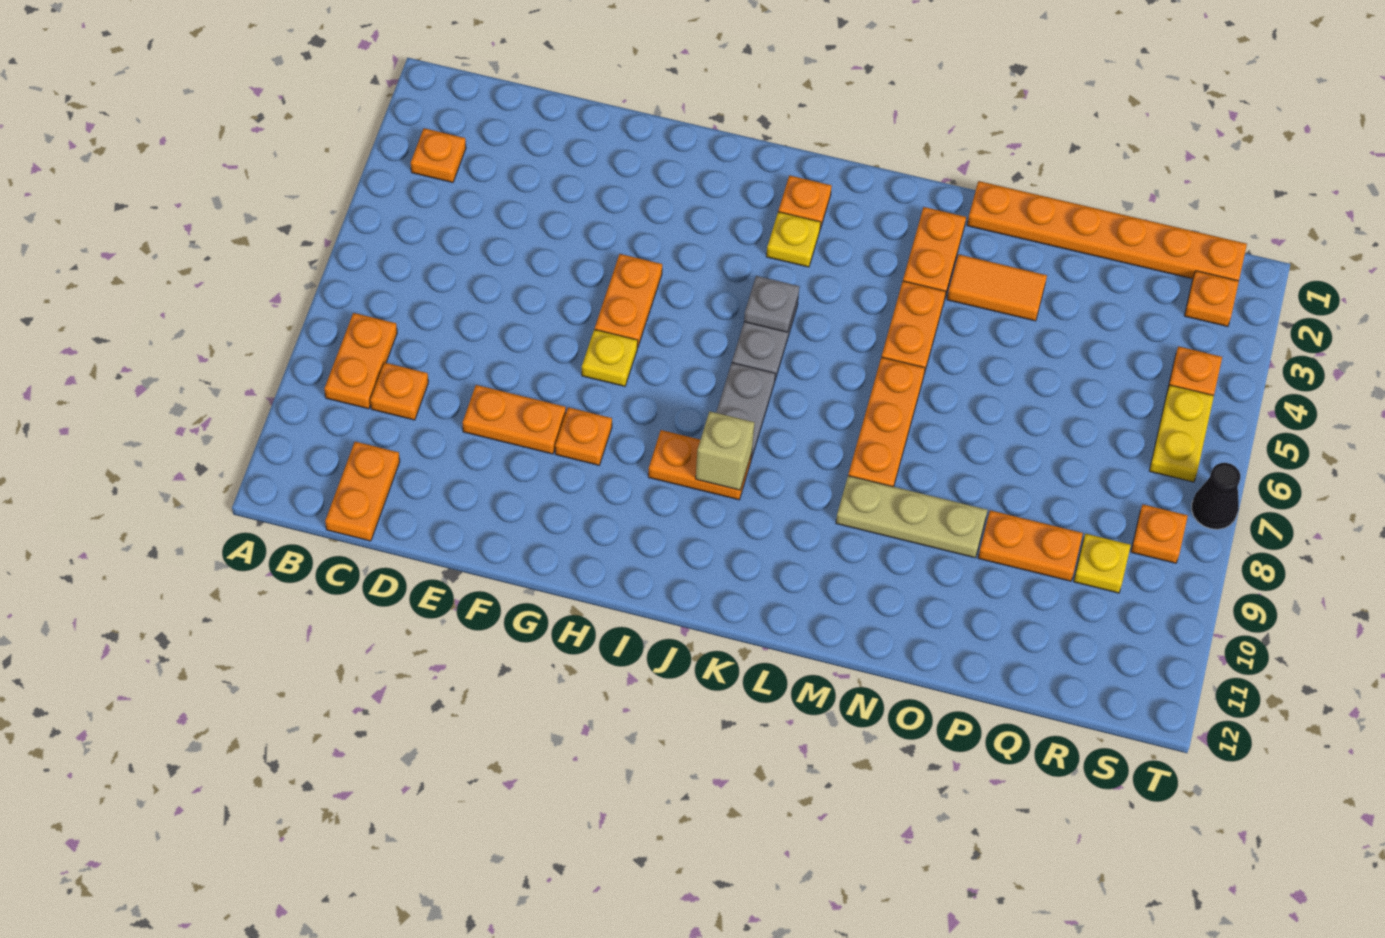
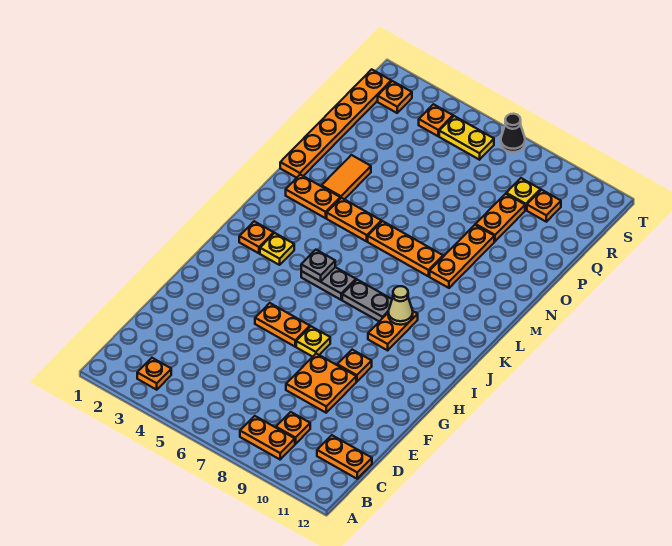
orange 1x2 plate [462,385,566,454] -> orange 2x2 plate [286,354,356,413]
tan 1x1 brick [696,411,754,490] -> tan 1x1 cone [388,286,413,325]
tan 1x3 plate [836,476,987,558] -> orange 1x3 plate [430,225,494,288]
orange 1x1 plate [1131,505,1188,563] -> orange 1x1 plate moved to [527,190,561,222]

